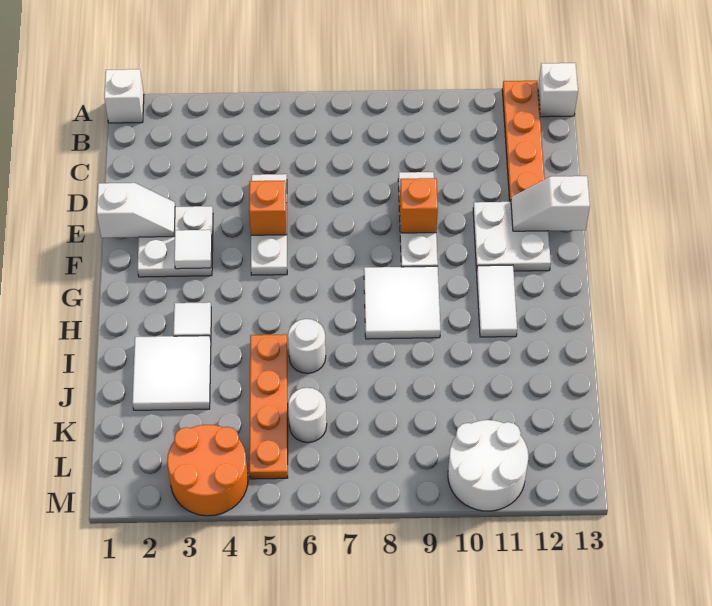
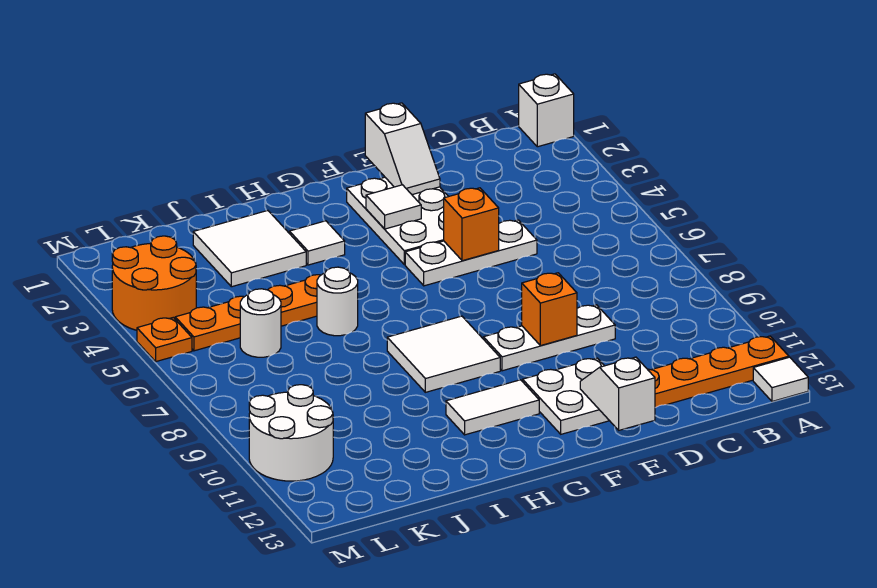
white 1x1 brick [538,63,578,117] -> white 1x1 tile [753,357,808,401]
white 2x2 plate [138,206,213,277] -> white 2x3 plate [347,177,449,265]
none -> orange 1x1 plate [137,317,192,362]

